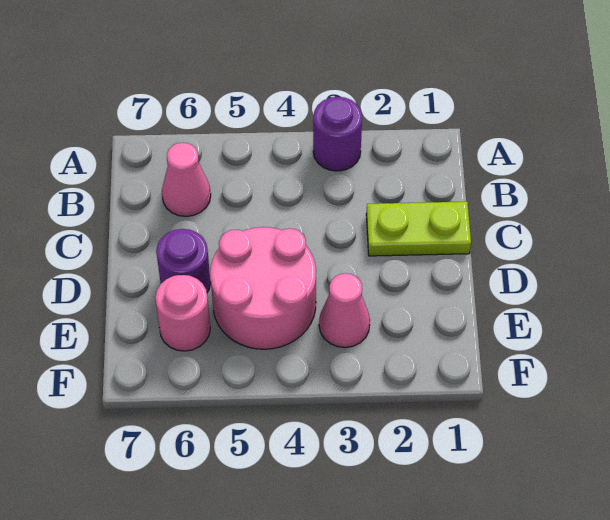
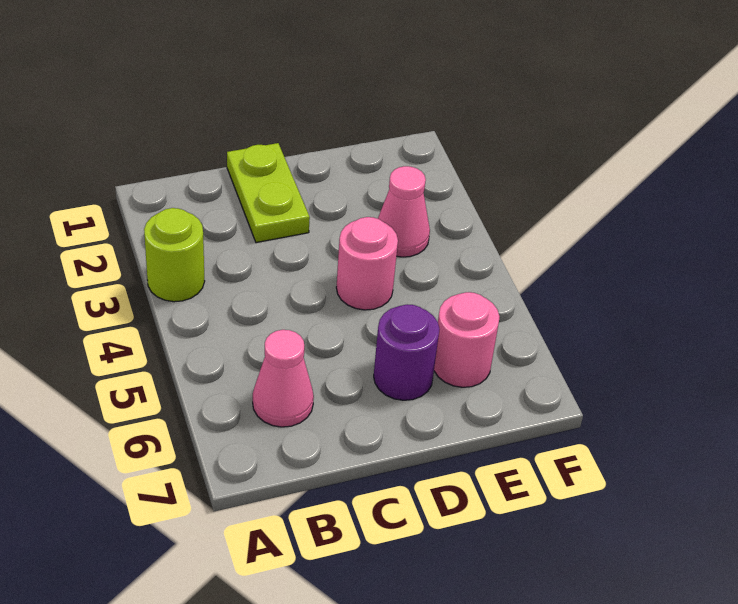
purple 1x1 round brick [313,97,362,171] -> lime 1x1 round brick [144,208,205,302]
pink 2x2 round brick [210,227,316,349] -> pink 1x1 round brick [336,217,398,310]

